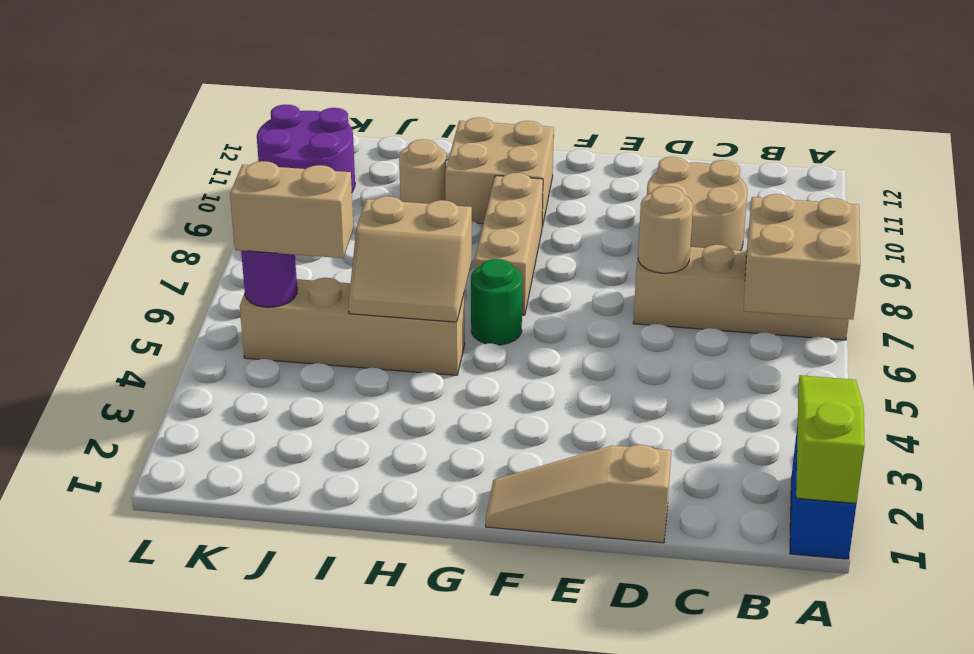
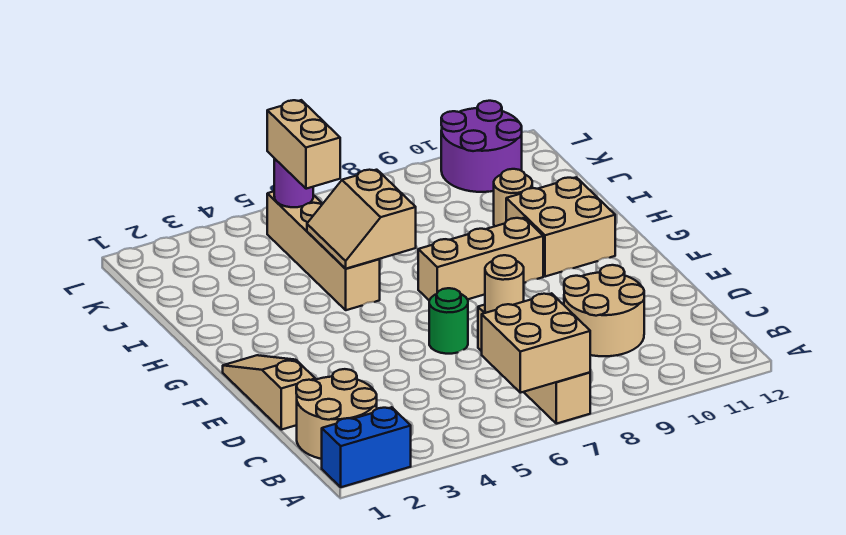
lime 1x3 slope [796,375,865,503] -> none
none -> tan 2x2 round brick [296,369,377,459]
green 1x1 round brick [471,259,522,345] -> green 1x1 round brick moved to [429,288,468,354]

